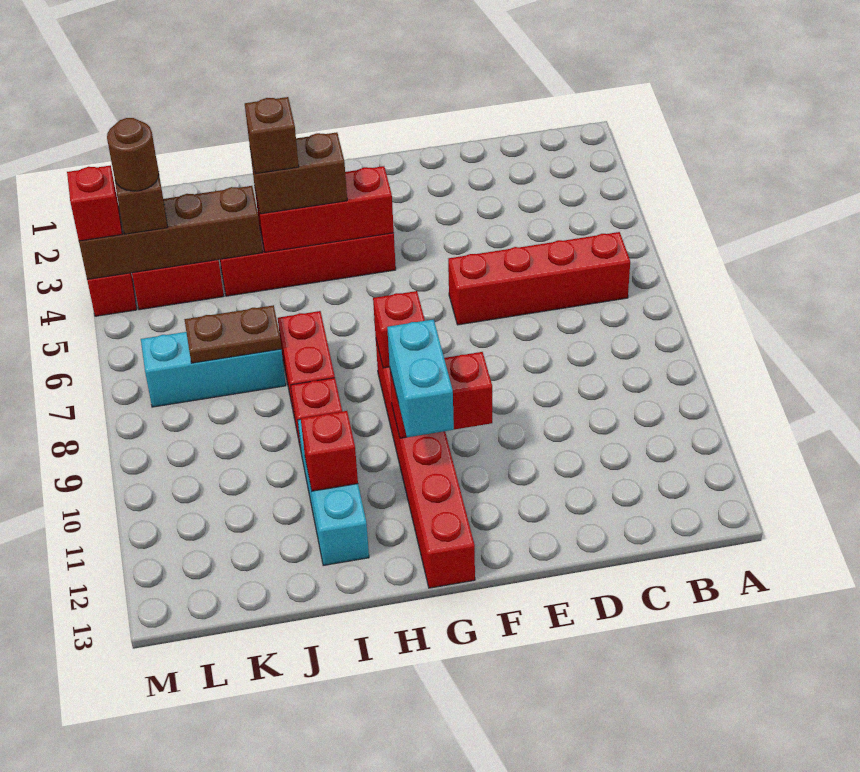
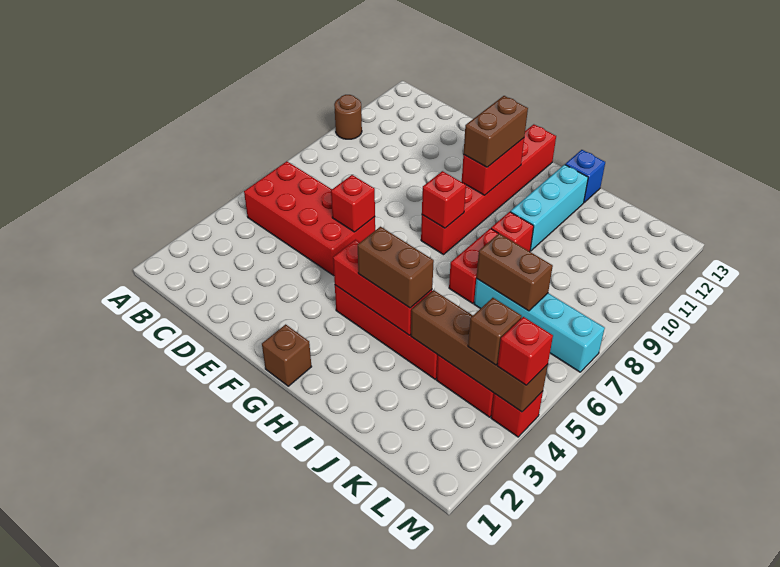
red 1x4 brick [448,232,630,325] -> red 2x4 brick [244,161,375,276]
red 1x2 brick [390,352,492,438] -> red 1x2 brick turned to [462,138,524,195]
cyan 1x2 brick [387,319,454,437] -> brown 1x2 brick [464,96,528,167]
brown 1x1 brick [245,97,299,174] -> brown 1x1 brick moved to [262,324,312,386]
red 1x1 brick [301,411,358,491] -> red 1x1 brick moved to [331,175,375,232]
none -> blue 1x1 brick [565,150,605,202]
cyan 1x3 brick [141,332,286,407] -> cyan 1x4 brick [474,279,605,372]
brown 1x2 plate [184,305,281,363] -> brown 1x2 brick [476,234,553,311]
brown 1x1 round brick [107,118,159,191] -> brown 1x1 round brick moved to [334,95,362,139]

